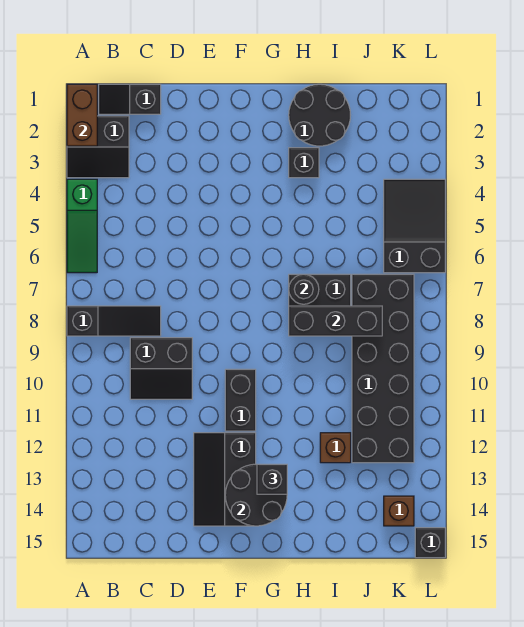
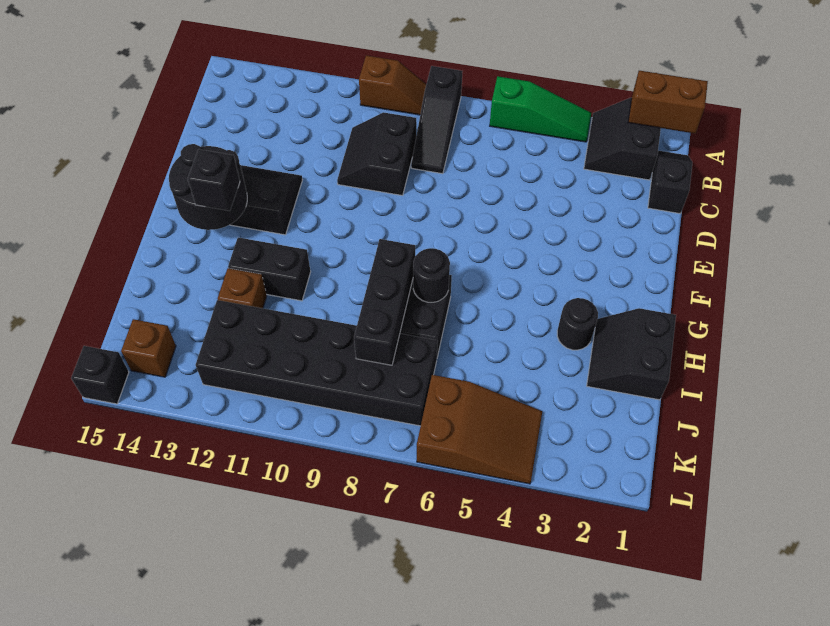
green 1x3 slope [67,179,97,273] -> green 1x3 slope turned to [490,76,591,142]
none -> brown 1x2 slope [359,56,426,115]
black 1x2 brick [225,369,256,431] -> black 1x2 brick moved to [228,238,311,301]
black 2x2 round brick [289,84,350,146] -> black 2x2 slope [587,308,676,400]
black 1x1 brick [289,148,319,178] -> black 1x1 round brick [557,298,598,350]
black 2x3 slope [384,179,445,273] -> brown 2x3 slope [417,375,542,484]

